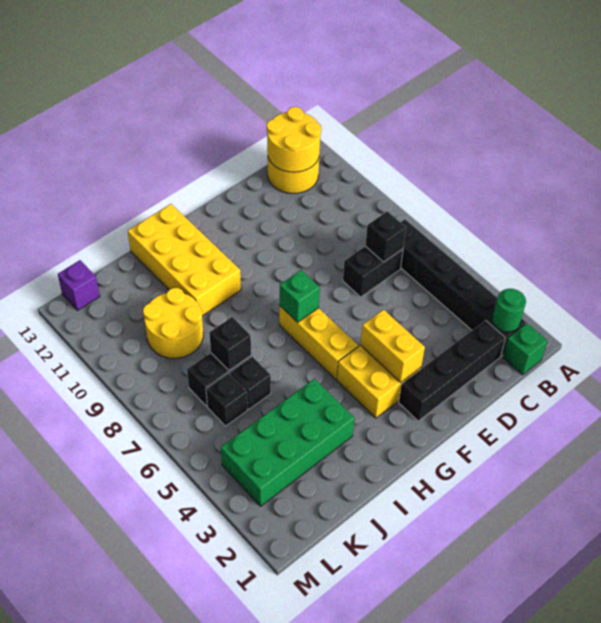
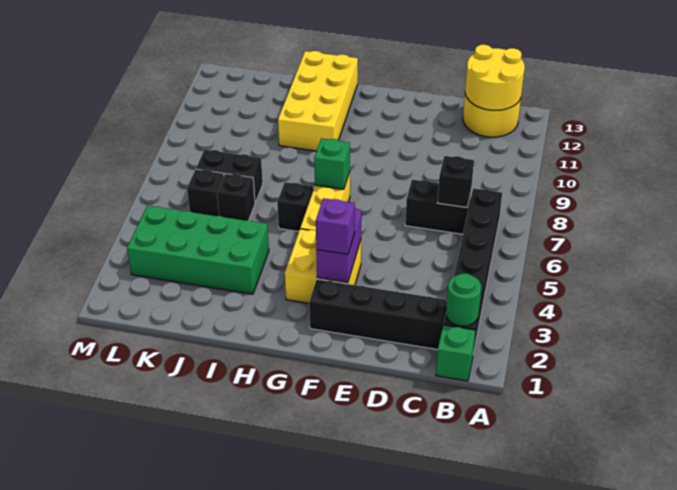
yellow 1x2 brick [360,310,425,383] -> purple 1x2 brick [316,209,362,283]
black 1x1 brick [209,317,251,371] -> black 1x1 brick moved to [277,182,313,231]
yellow 2x2 round brick [143,288,203,358] -> none
purple 1x1 brick [58,260,100,310] -> purple 1x1 brick moved to [316,198,355,254]

